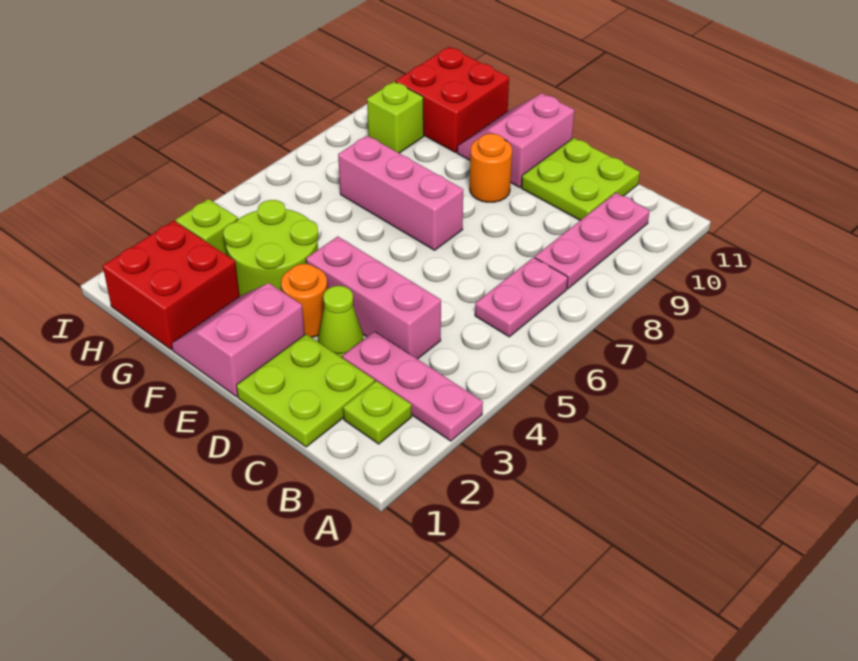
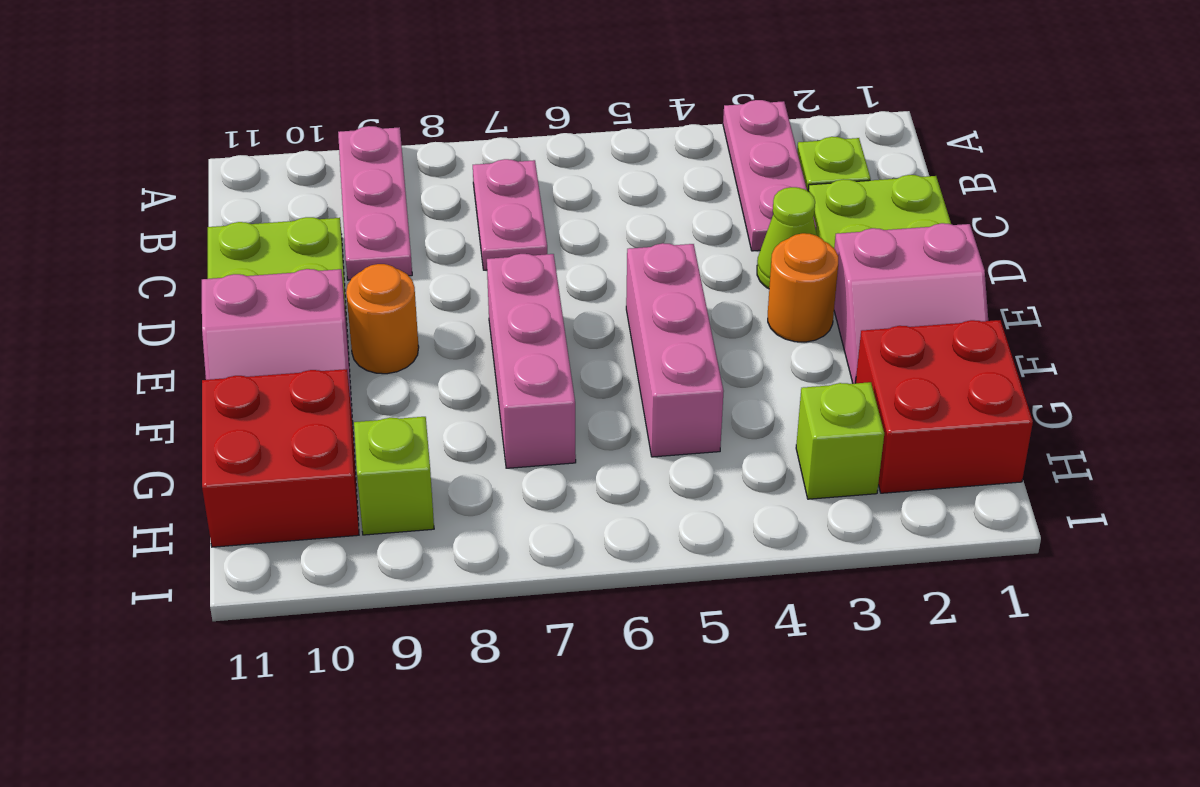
pink 1x2 plate [475,257,568,337] -> pink 1x2 plate turned to [473,159,547,270]
pink 1x3 plate [535,193,649,289] -> pink 1x3 plate turned to [338,126,412,280]
pink 1x3 brick [306,236,441,359] -> pink 1x3 brick moved to [626,243,724,457]
lime 2x2 round brick [223,200,319,296] -> none

